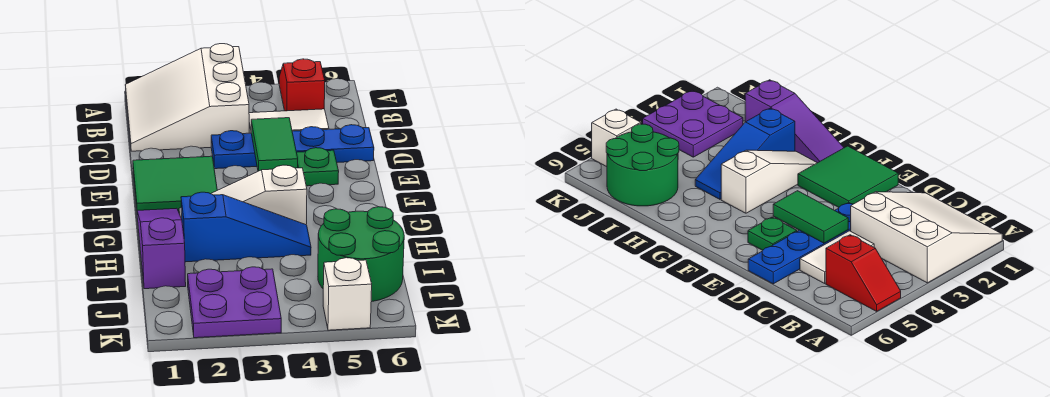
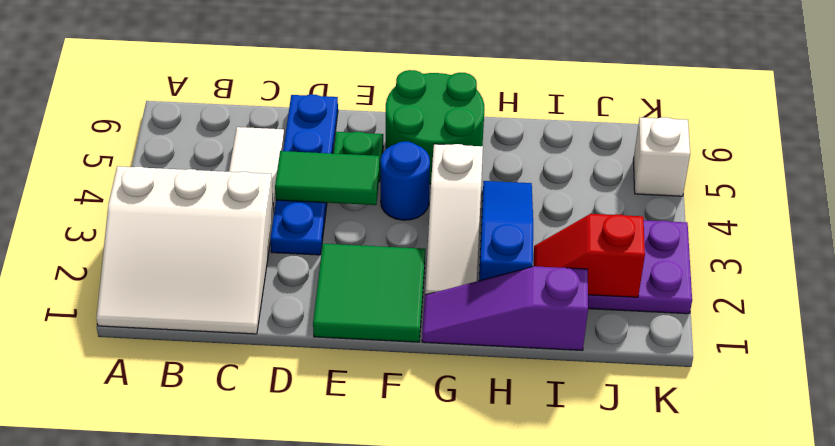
red 1x2 slope [279,59,325,111] -> red 1x2 slope moved to [533,214,645,297]
none -> blue 1x1 round brick [381,142,430,220]
green 2x2 round brick [318,207,404,302] -> green 2x2 round brick moved to [386,70,484,184]

